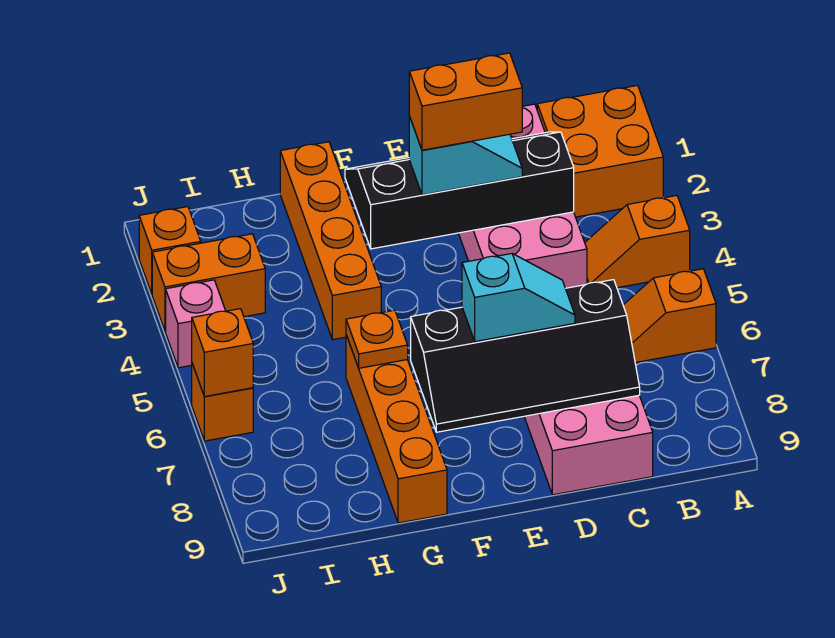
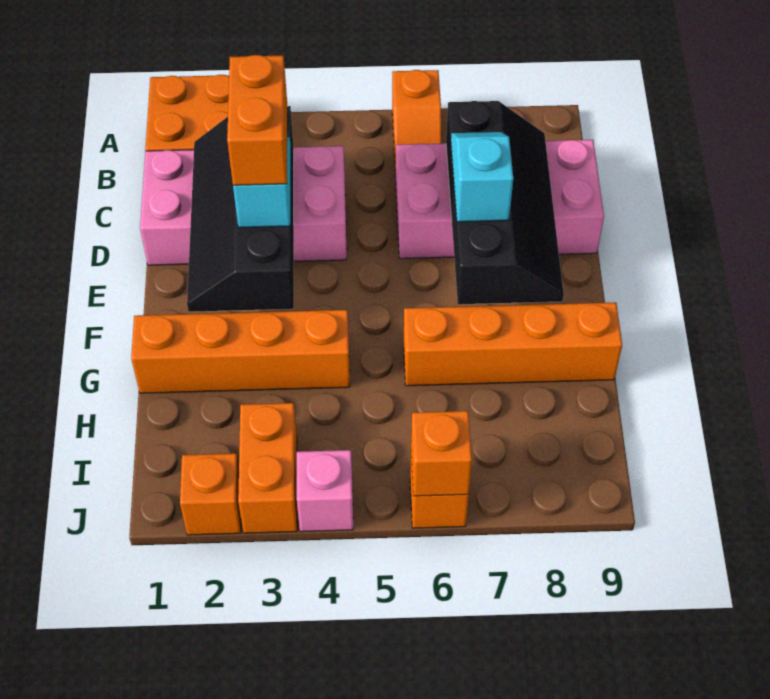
orange 1x2 slope [585,196,690,288] -> none
orange 1x1 plate [346,310,408,368] -> none

